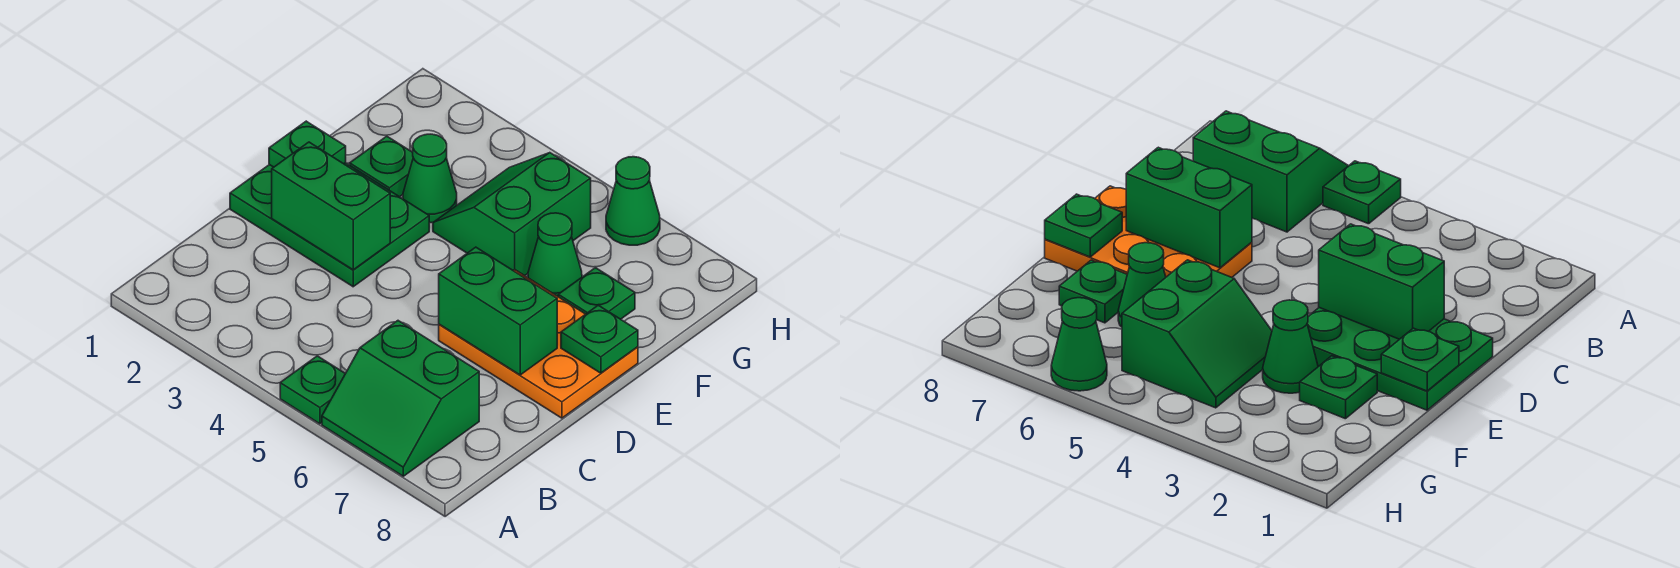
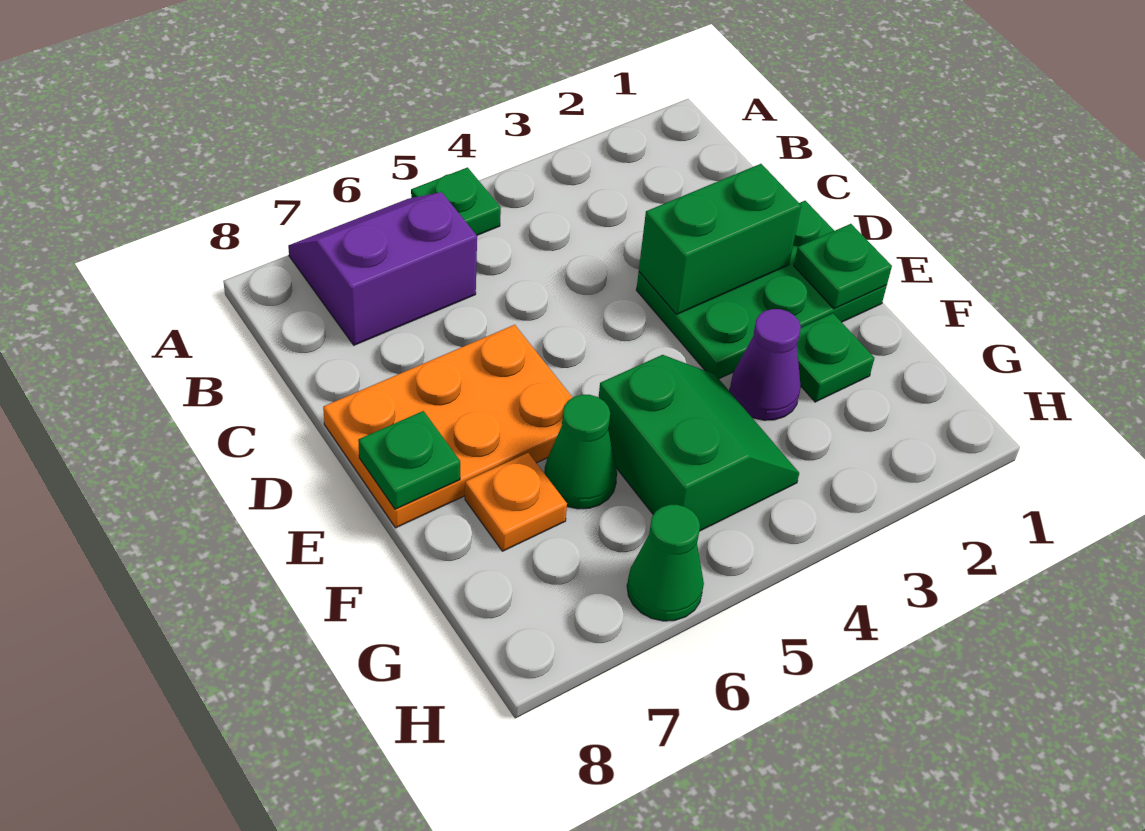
green 2x2 slope [322,321,479,476] -> purple 2x2 slope [288,192,477,345]
green 1x2 brick [439,247,557,375] -> none
green 1x1 cone [403,134,457,223] -> purple 1x1 cone [730,309,801,420]
green 1x1 plate [558,268,635,319] -> orange 1x1 plate [465,453,567,551]

